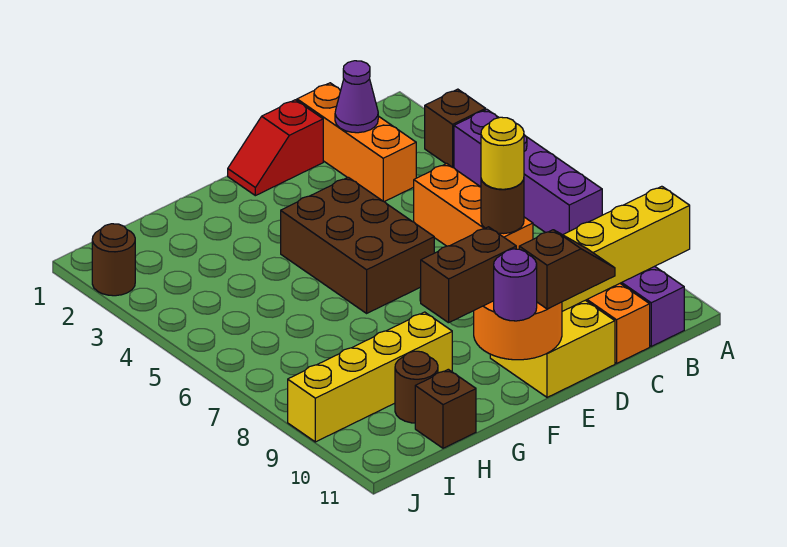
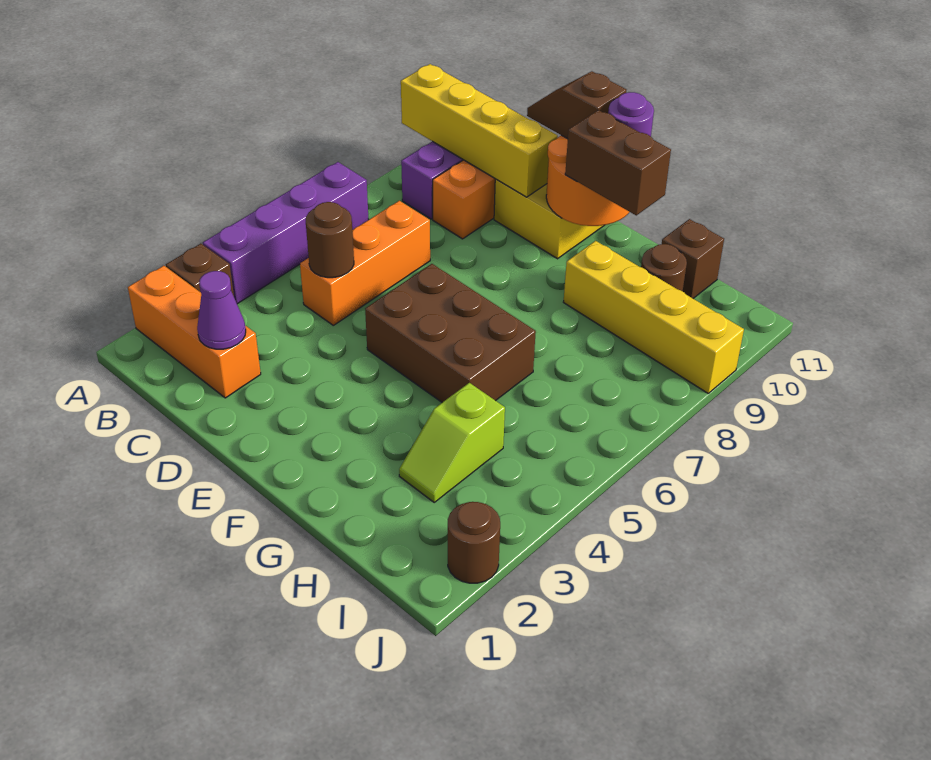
orange 1x3 brick [297,83,416,202] -> orange 1x3 brick turned to [128,266,261,398]
brown 1x1 round brick [481,179,524,234] -> brown 1x1 round brick moved to [306,202,354,278]
yellow 1x1 round brick [481,117,524,189] -> none
red 1x2 slope [228,100,323,196] -> none
brown 2x3 brick [281,177,434,313] -> brown 2x3 brick turned to [365,264,536,402]
none -> lime 1x2 slope [399,383,505,502]

